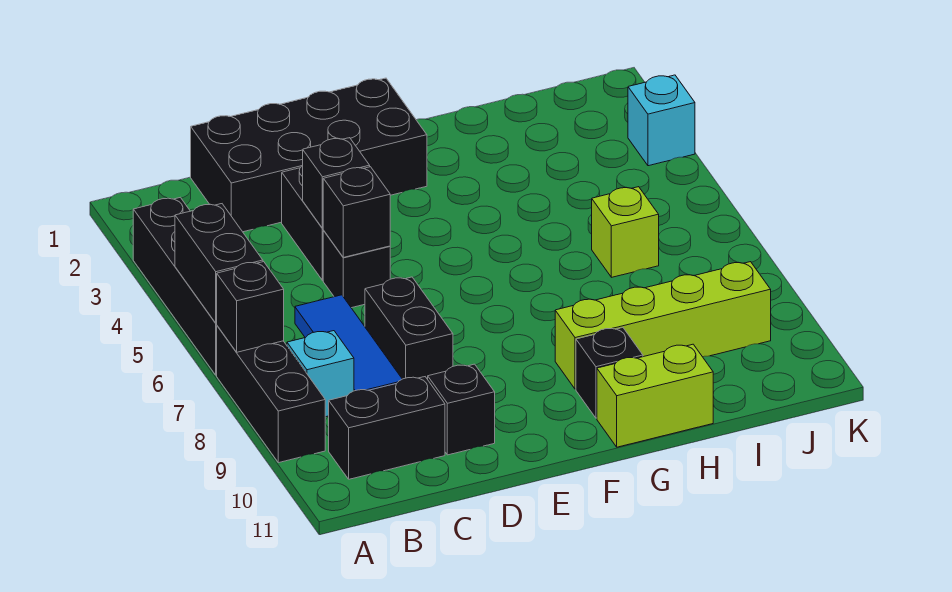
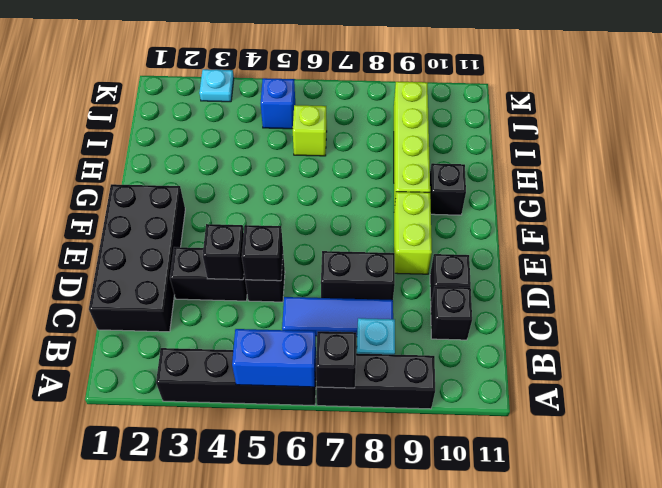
black 1x2 brick [175,204,263,323] -> blue 1x2 brick [232,329,316,387]
black 1x2 brick [329,377,445,479] -> black 1x1 brick [431,287,472,340]
lime 1x2 brick [597,344,713,447] -> lime 1x2 brick moved to [394,192,432,274]
none -> blue 1x1 brick [261,78,295,129]
cyan 1x1 brick [628,75,695,166] -> cyan 1x1 plate [199,69,234,102]

